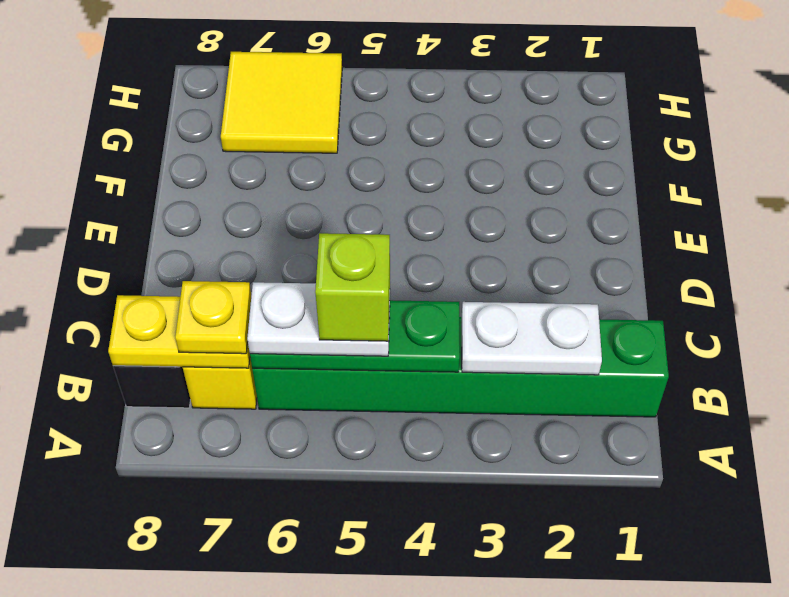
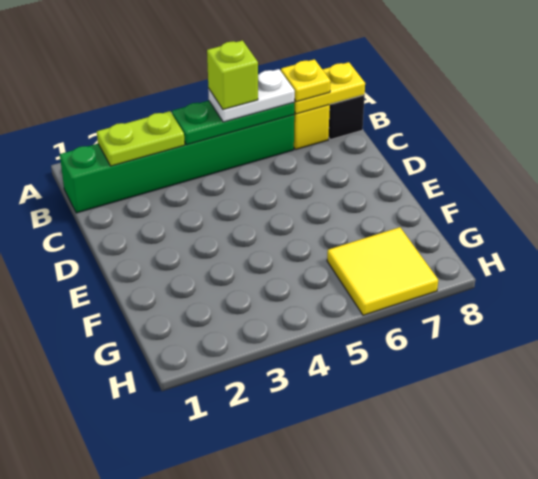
white 1x2 plate [462,302,602,375] -> lime 1x2 plate [97,111,185,166]

